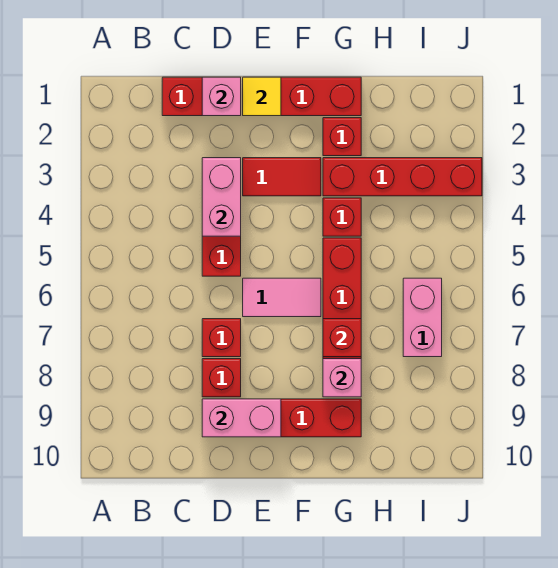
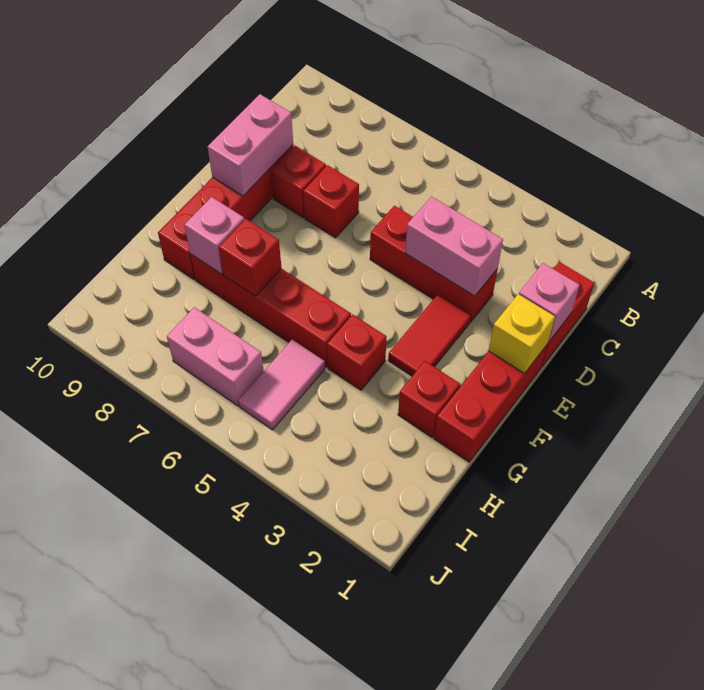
yellow 1x1 tile [243,77,281,116] -> yellow 1x1 brick [489,294,555,374]
pink 1x2 tile [243,278,321,317] -> pink 1x2 tile moved to [239,340,325,430]
red 1x4 brick [323,158,482,196] -> none

